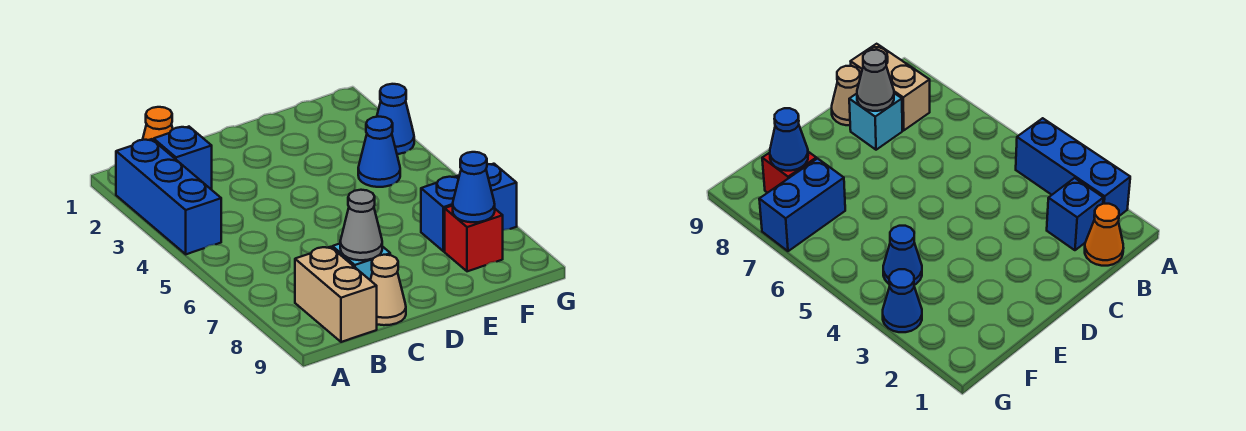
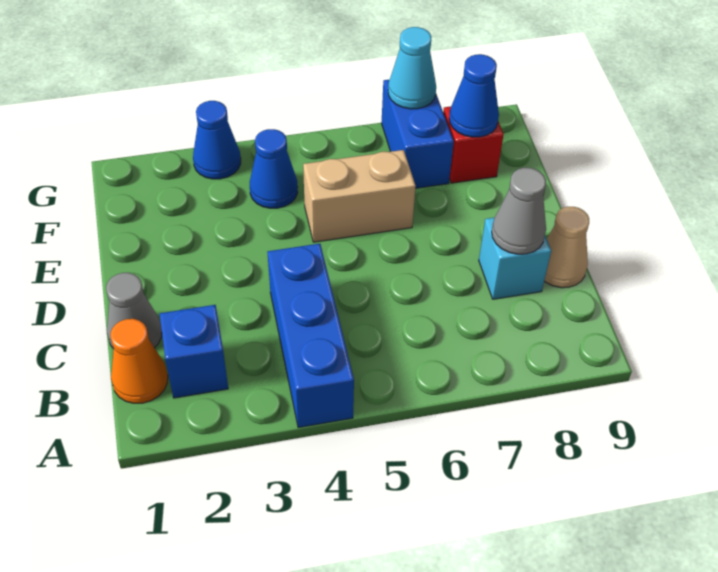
blue 1x3 brick [116,139,221,254] -> blue 1x3 brick turned to [267,244,354,428]
tan 1x2 brick [295,247,377,342] -> tan 1x2 brick moved to [303,150,416,242]
none -> grey 1x1 cone [106,273,162,349]
none -> cyan 1x1 cone [388,27,436,109]

